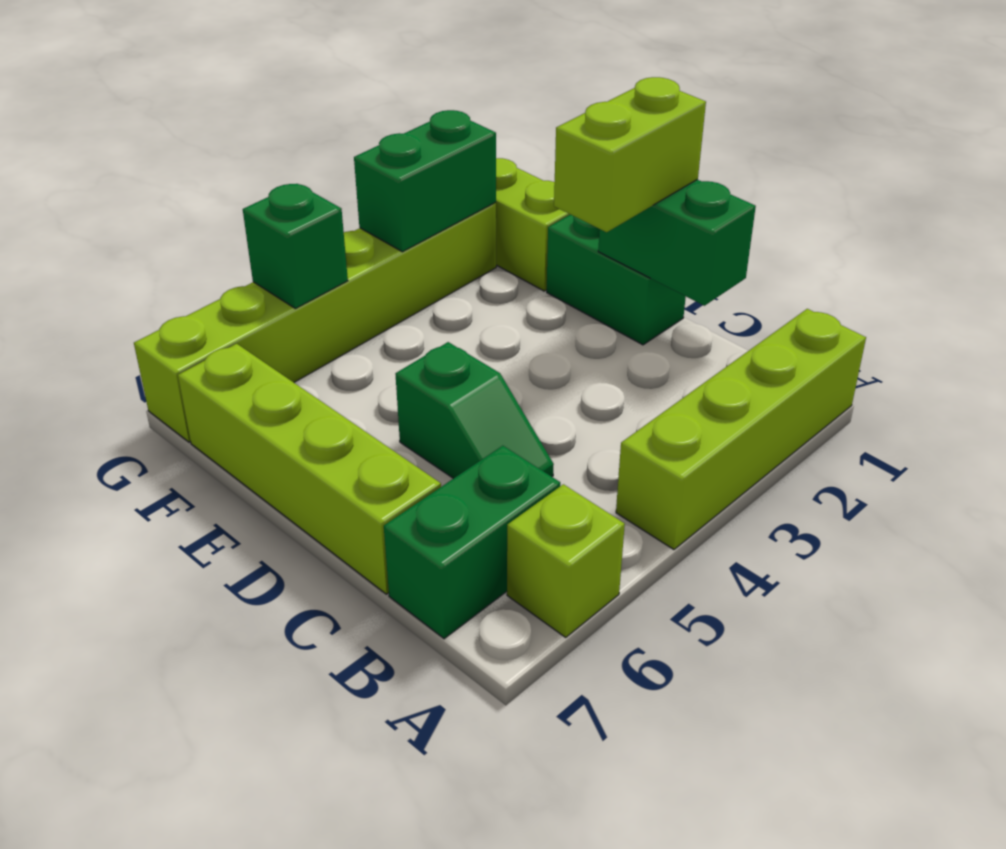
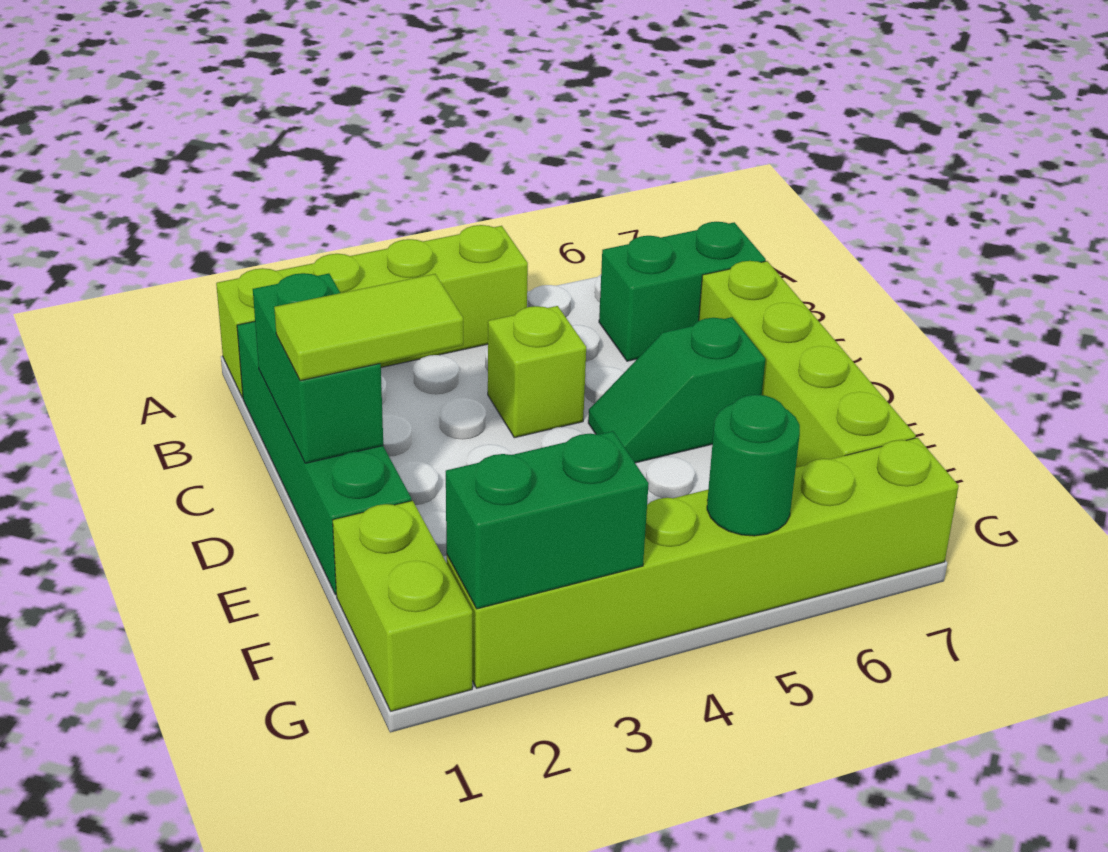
lime 1x1 brick [507,484,625,637] -> lime 1x1 brick moved to [488,306,586,438]
green 1x2 slope [396,342,554,479] -> green 1x2 slope turned to [588,317,765,463]
green 1x2 brick [547,214,686,345] -> green 1x4 brick [237,321,411,595]
lime 1x2 brick [554,77,706,232] -> lime 1x2 tile [274,274,463,381]
green 1x1 brick [243,184,348,309] -> green 1x1 round brick [707,395,800,536]

